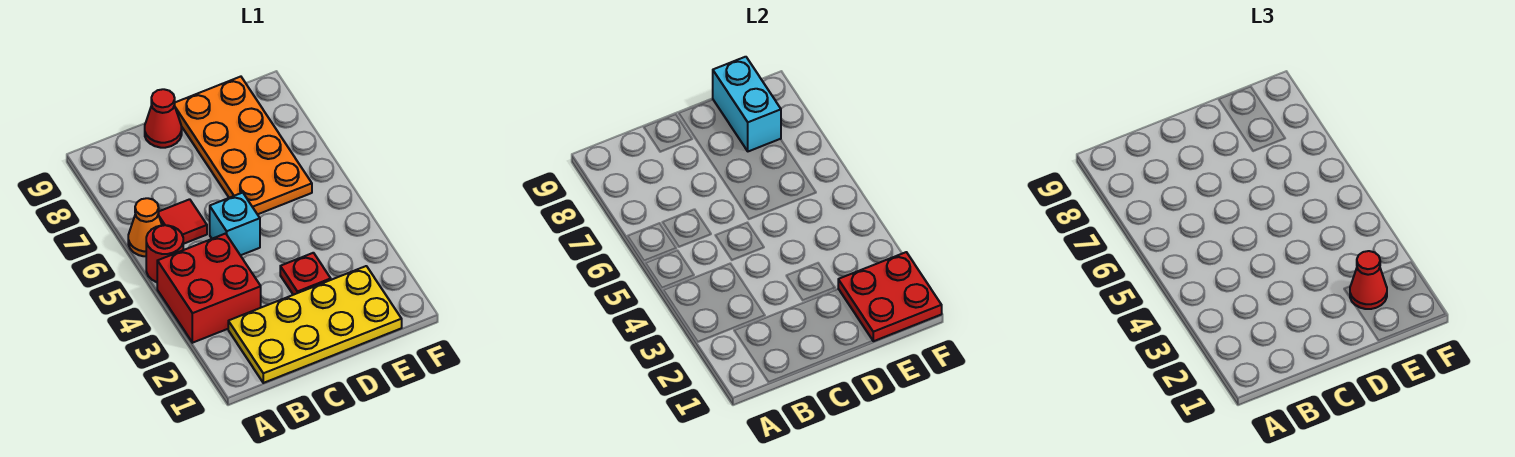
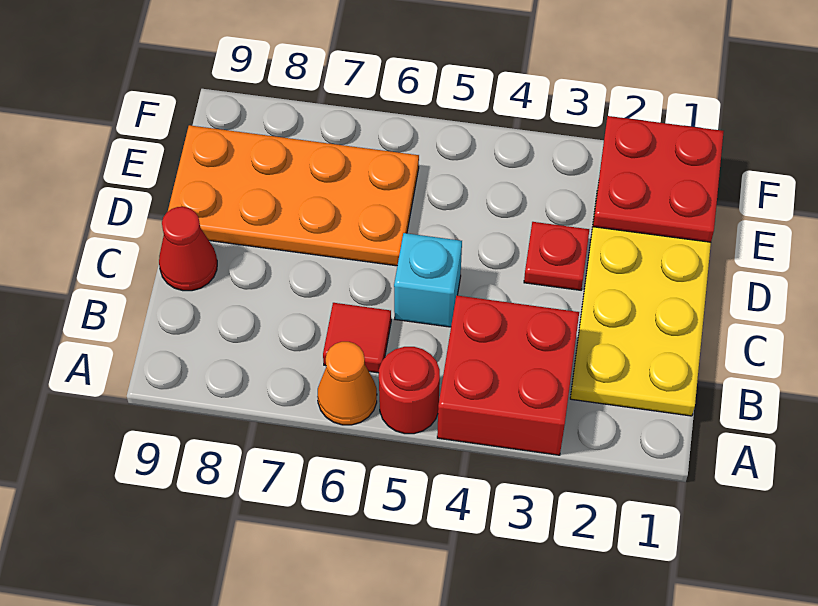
red 1x1 cone [1350,251,1387,309] -> none
cyan 1x2 brick [713,57,781,151] -> none

